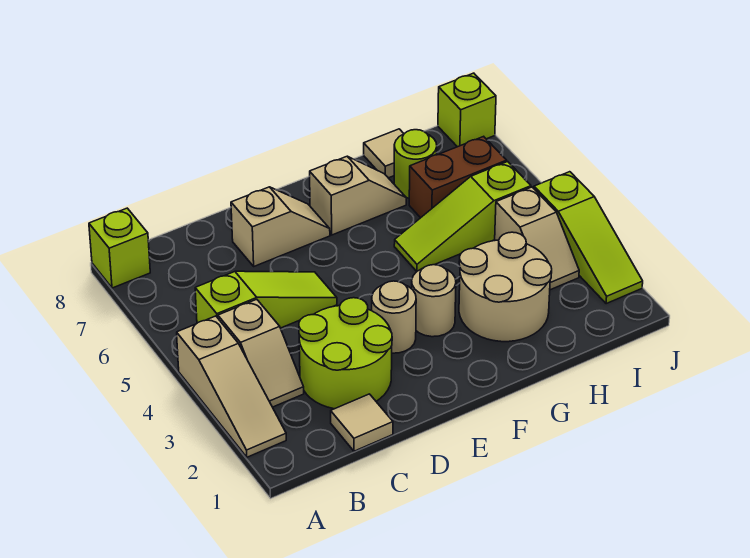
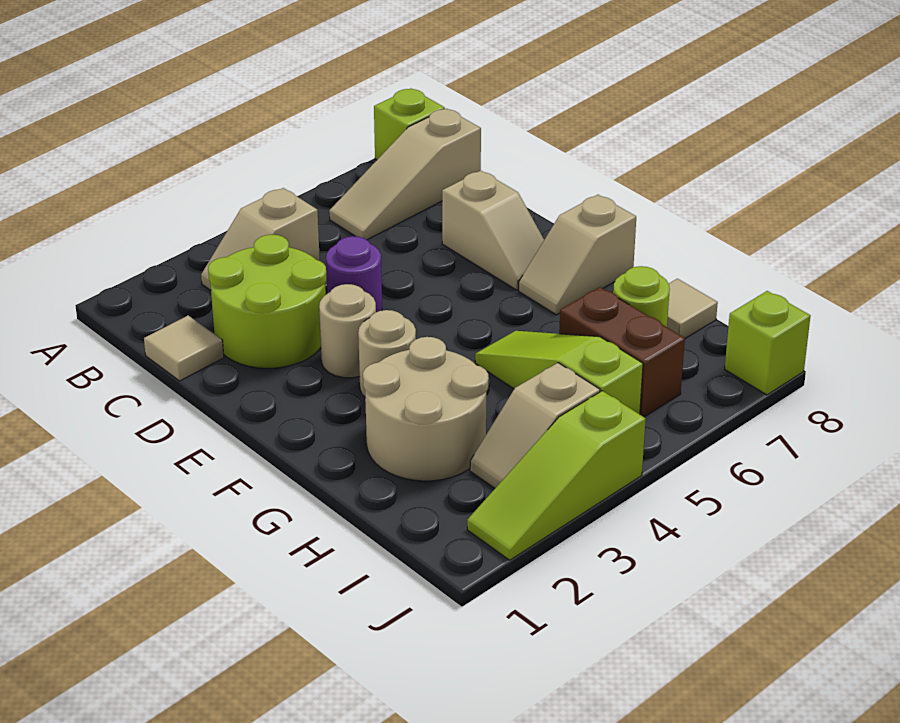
tan 1x3 slope [177,316,286,457] -> tan 1x3 slope moved to [329,109,481,240]
lime 1x3 slope [195,271,337,328] -> none
none -> purple 1x1 round brick [326,236,382,312]
tan 1x2 slope [310,156,406,235] -> tan 1x2 slope turned to [519,195,636,315]

